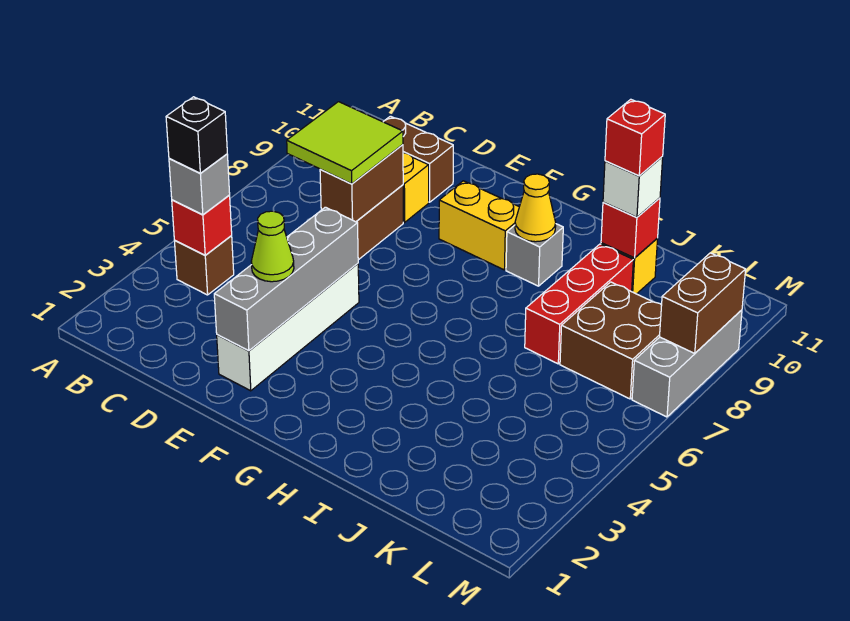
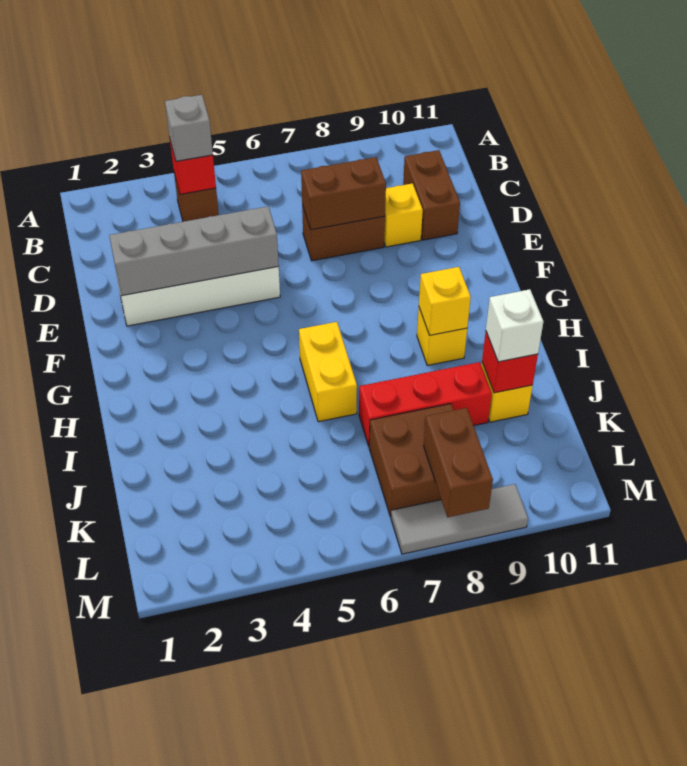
black 1x1 brick [166,97,227,173] -> none
lime 2x2 tile [287,102,403,184] -> none
lime 1x1 cone [251,211,294,282] -> none
yellow 1x2 brick [439,181,519,270] -> yellow 1x2 brick moved to [299,322,357,422]
grey 1x1 brick [506,224,563,286] -> yellow 1x1 brick [417,308,467,365]
yellow 1x1 cone [515,174,556,242] -> yellow 1x1 brick [419,267,471,335]
red 1x1 brick [605,99,665,176] -> none
grey 1x3 brick [632,310,742,417] -> grey 1x3 tile [391,484,528,554]
brown 1x2 brick [660,253,746,353] -> brown 1x2 brick turned to [424,408,493,517]

